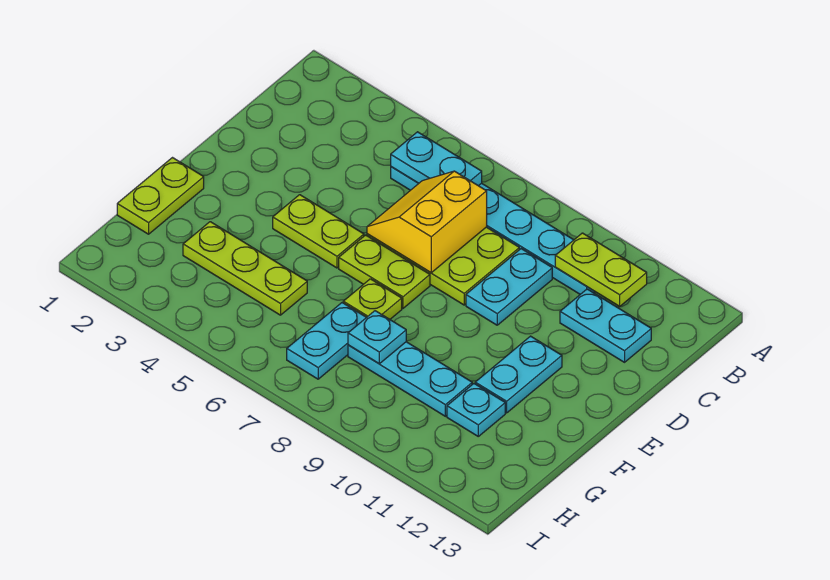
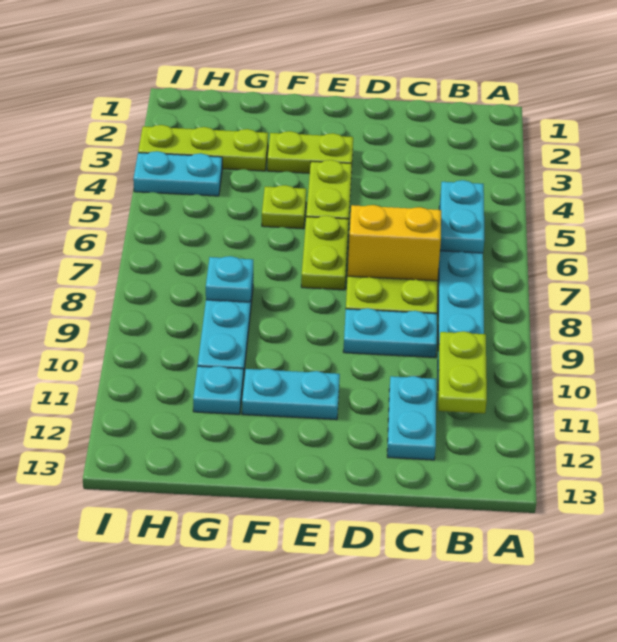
lime 1x2 plate [117,158,204,234] -> lime 1x2 plate moved to [267,131,353,173]
lime 1x1 plate [343,279,402,319] -> lime 1x1 plate moved to [262,185,306,229]
lime 1x3 plate [183,222,307,315] -> lime 1x3 plate turned to [138,125,268,171]
cyan 1x2 plate [287,303,366,379] -> cyan 1x2 plate moved to [133,151,222,196]

